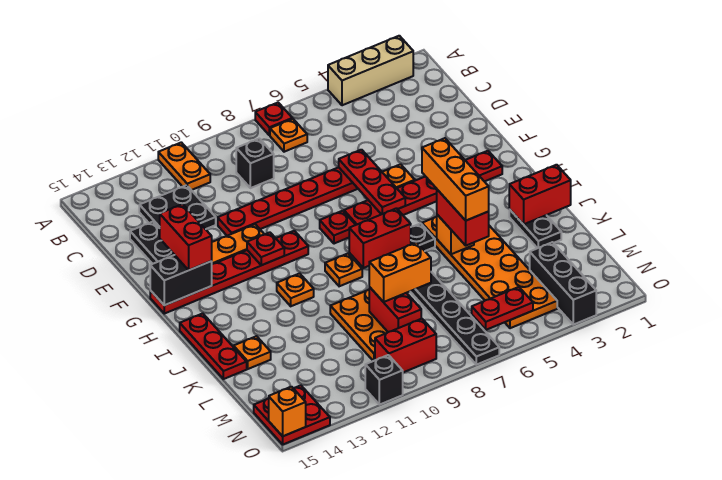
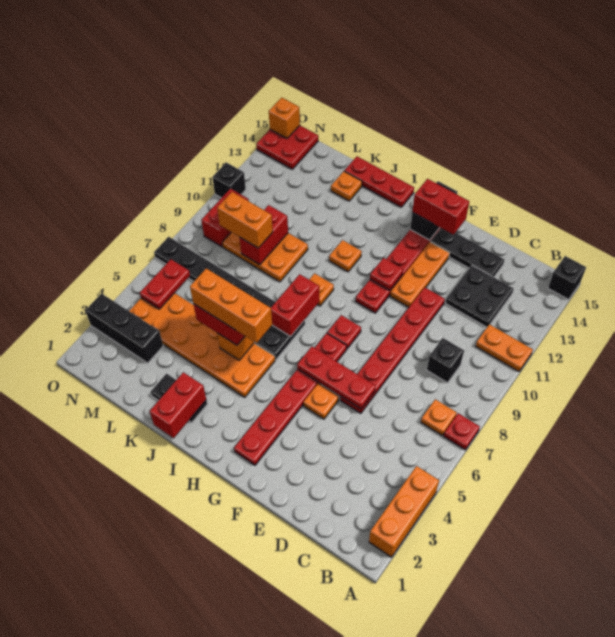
tan 1x3 brick [328,36,413,105] -> orange 1x3 brick [369,466,439,557]
none -> black 1x1 brick [548,256,586,300]
orange 1x2 brick [369,242,431,302] -> orange 1x2 brick turned to [217,192,273,248]
red 1x2 brick [369,287,421,332] -> red 1x2 brick turned to [240,205,288,265]

